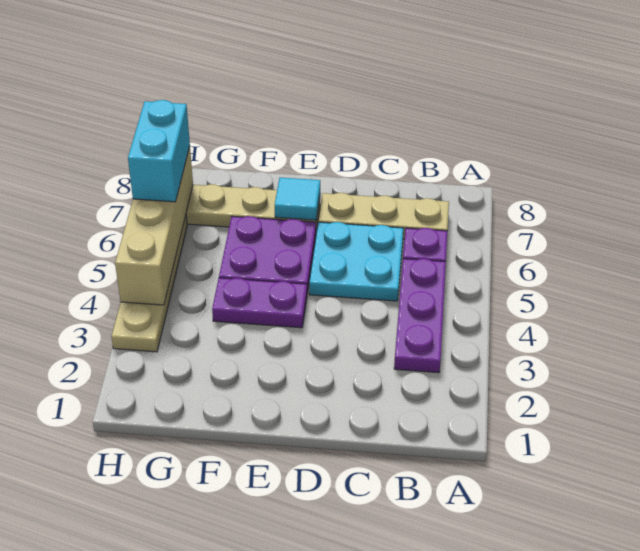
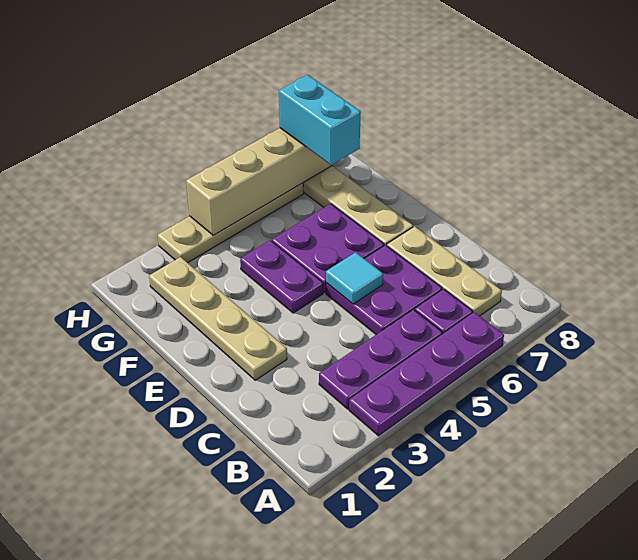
none -> purple 1x4 plate [349,312,504,436]
cyan 2x2 plate [309,222,403,301] -> purple 2x2 plate [326,245,442,334]
none -> tan 1x4 plate [149,257,287,380]
cyan 1x1 tile [275,178,320,220] -> cyan 1x1 tile moved to [326,252,383,304]
cyan 1x2 brick [128,100,190,202] -> cyan 1x2 brick turned to [279,75,361,165]

